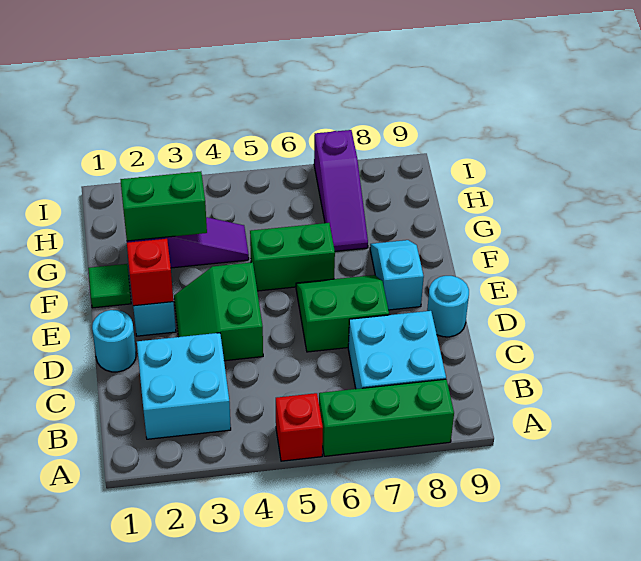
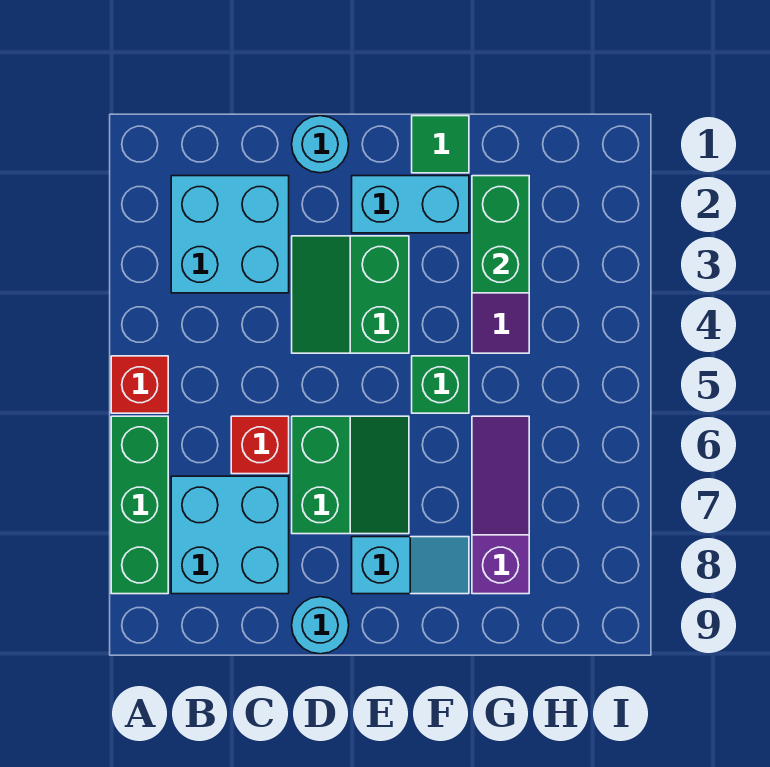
green 2x2 slope [174,262,263,361] -> green 2x2 slope turned to [292,236,409,353]
red 1x1 brick [127,239,173,306] -> red 1x1 brick moved to [231,416,289,474]
green 1x2 brick [250,223,335,291] -> green 1x1 brick [412,356,469,413]
purple 1x3 slope [314,130,368,251] -> purple 1x3 slope turned to [472,416,529,594]

